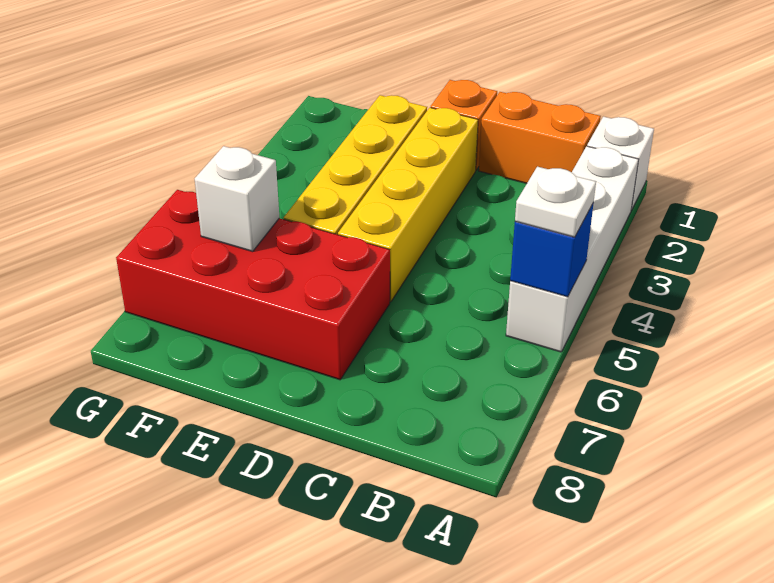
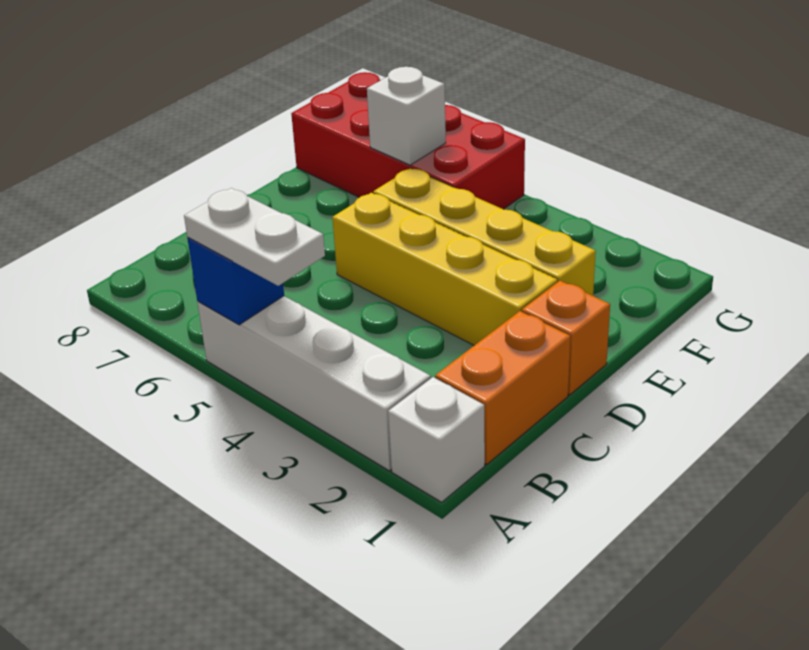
white 1x1 plate [515,167,596,237] -> white 1x2 plate [184,188,325,286]
red 2x4 brick [116,190,390,380] -> red 2x4 brick turned to [291,72,525,209]

